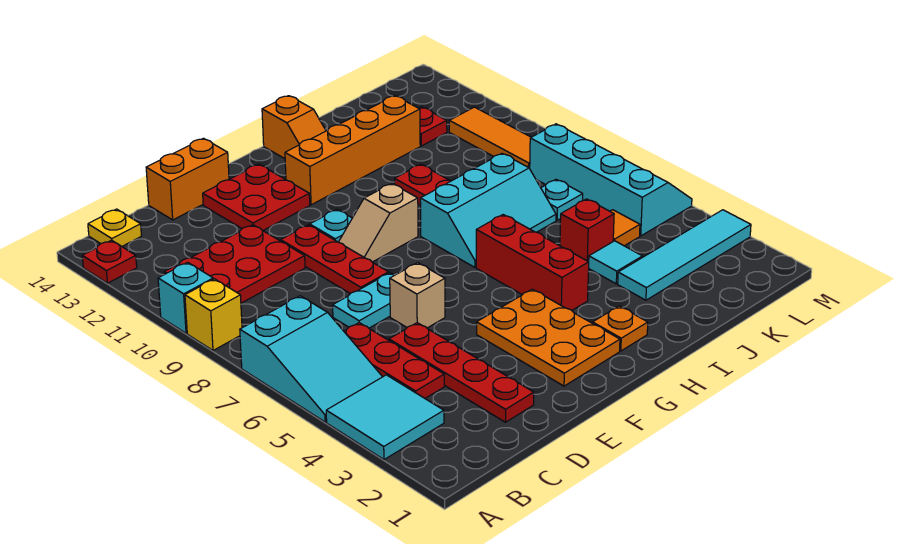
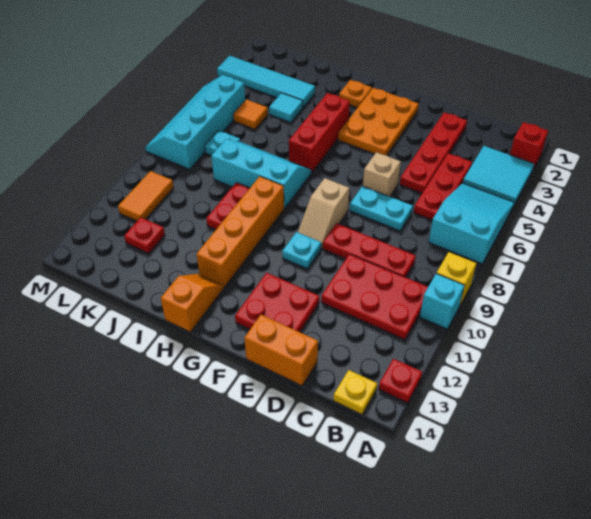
red 1x3 plate [281,225,389,294] -> red 1x3 plate turned to [323,223,416,277]
tan 1x2 slope [339,183,418,262] -> tan 1x2 slope turned to [298,178,349,248]
orange 1x4 brick [285,96,420,205] -> orange 1x4 brick turned to [197,176,284,287]
red 1x1 brick [560,199,614,262] -> red 1x1 brick moved to [510,122,548,169]
orange 1x3 tile [449,107,531,168] -> orange 1x2 tile [118,171,174,221]

